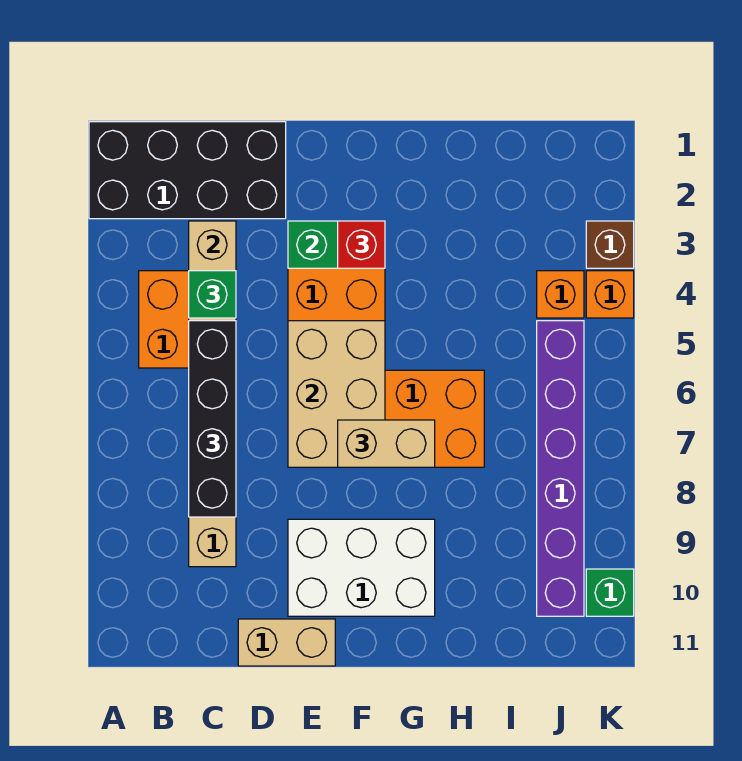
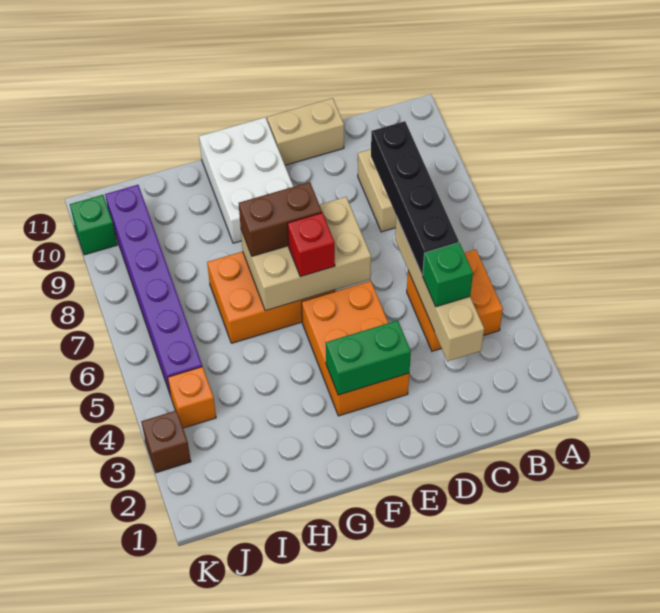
black 2x4 brick [89,122,286,219] -> none
tan 2x3 brick [288,321,385,467] -> tan 2x3 brick turned to [241,197,371,311]
white 2x3 brick [288,519,435,616] -> white 2x3 brick turned to [199,117,293,243]
red 1x1 brick [338,221,385,268] -> red 1x1 brick moved to [288,213,335,277]
tan 1x2 brick [338,420,435,467] -> brown 1x2 brick [239,182,322,256]
orange 1x1 brick [586,271,634,318] -> none

